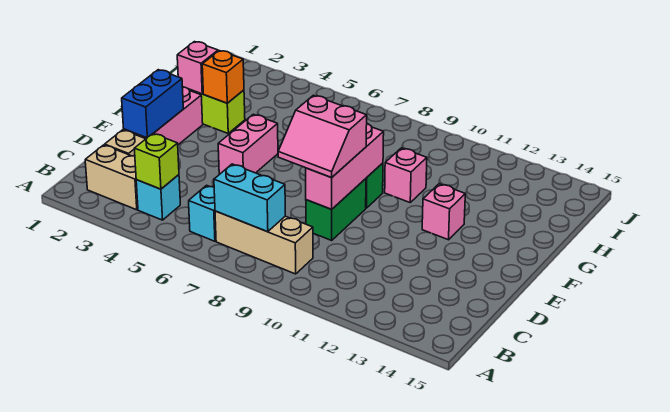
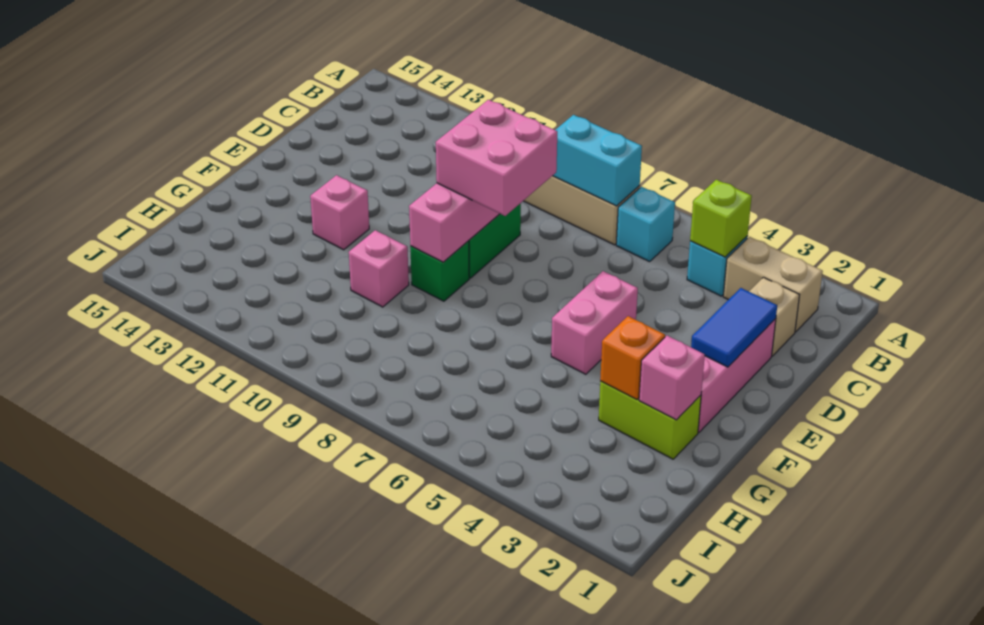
blue 1x2 brick [122,70,183,138] -> blue 1x2 tile [691,288,777,367]
pink 2x2 slope [278,95,367,178] -> pink 2x2 brick [436,100,557,216]

